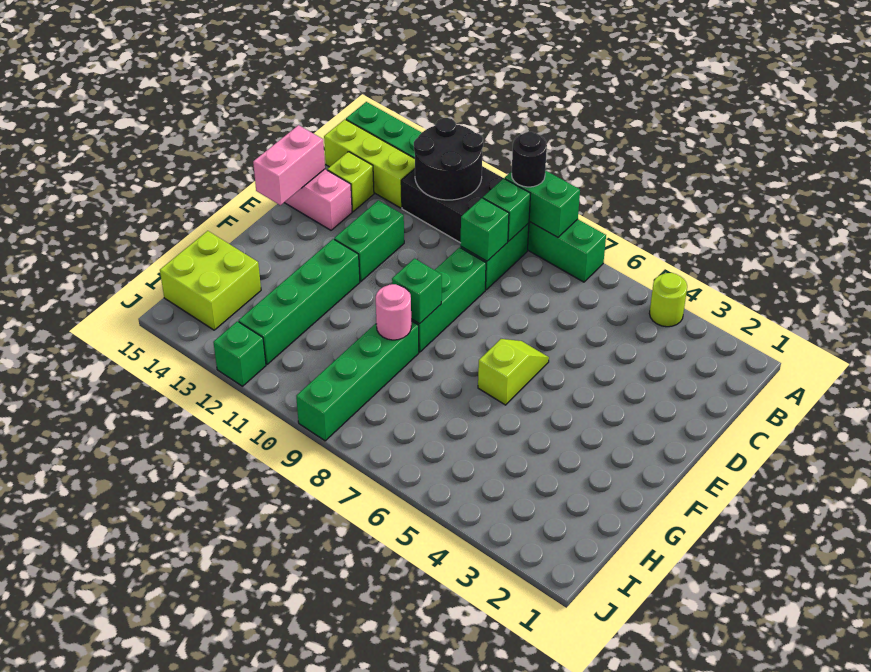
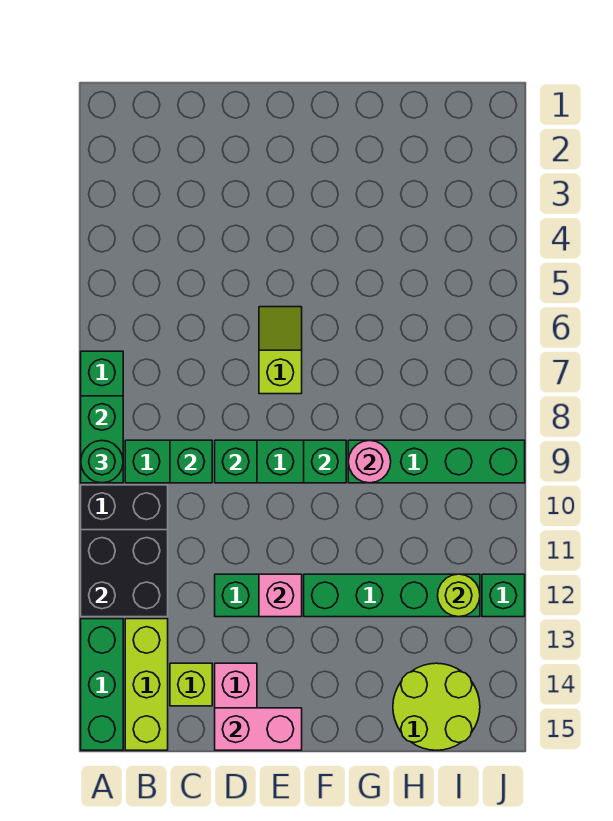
lime 1x1 round brick [649,273,687,327] -> lime 1x1 round brick moved to [438,574,480,617]
black 1x1 round brick [512,132,547,187] -> green 1x1 round brick [81,441,123,483]
black 2x2 round brick [414,118,483,200] -> black 2x2 brick [81,530,168,617]
green 1x1 brick [483,179,530,241] -> green 1x1 brick moved to [215,440,257,483]
lime 1x2 slope [478,339,549,405] -> lime 1x2 slope turned to [259,307,302,394]
none -> pink 1x1 brick [259,574,302,617]
lime 2x2 brick [160,231,261,330] -> lime 2x2 round brick [393,663,480,750]

